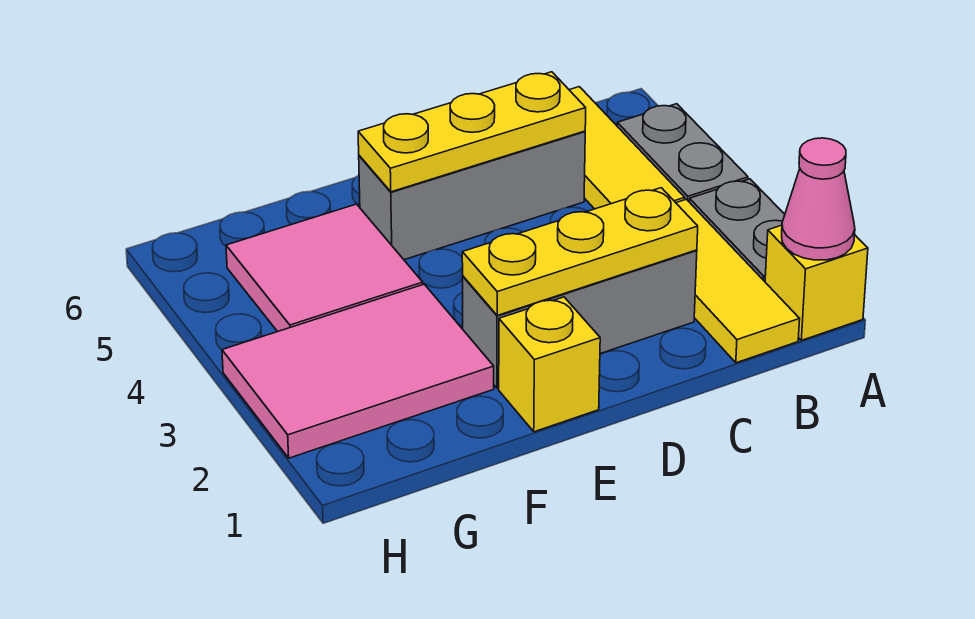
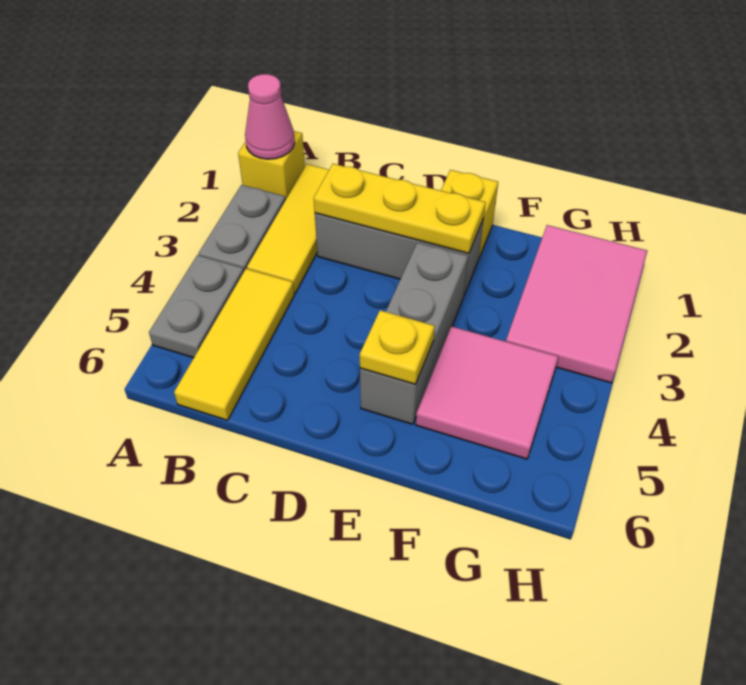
grey 1x3 brick [359,131,585,260] -> grey 1x3 brick turned to [360,243,468,424]
yellow 1x3 plate [358,72,586,192] -> yellow 1x1 plate [360,310,435,384]
pink 2x3 tile [222,284,494,458] -> pink 2x3 tile turned to [506,225,647,383]

